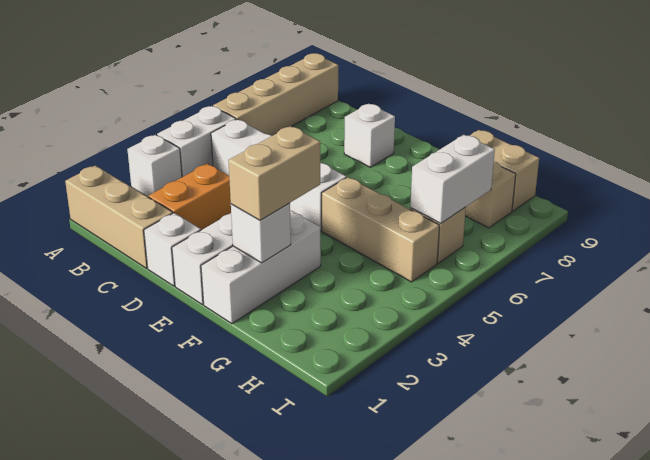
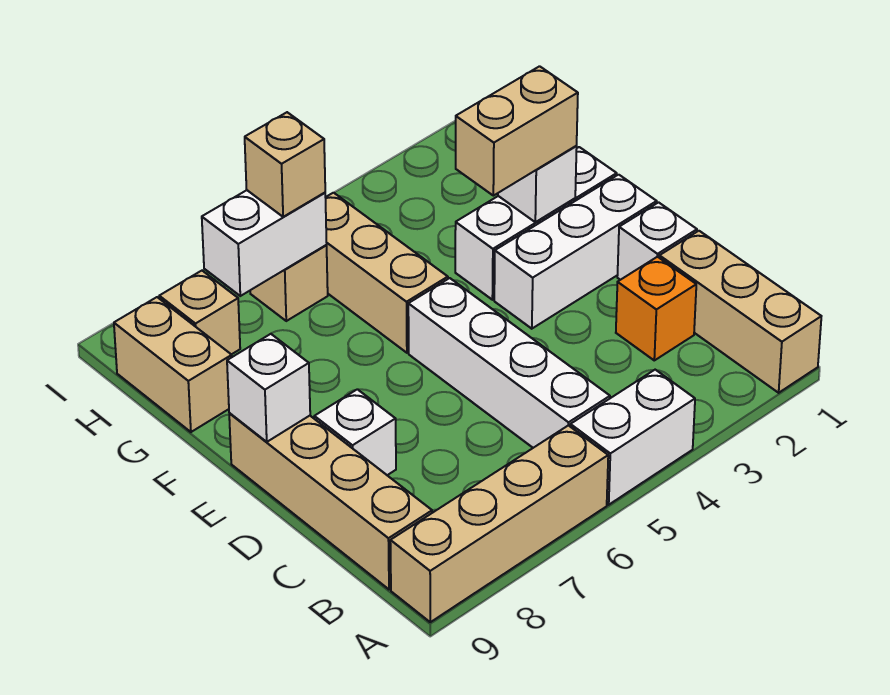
white 1x1 brick [127,135,182,197] -> white 1x1 brick moved to [227,334,310,442]
none -> tan 1x4 brick [229,413,432,589]
orange 1x2 brick [149,164,231,230] -> orange 1x1 brick [616,257,696,360]
none -> tan 1x1 brick [245,112,325,217]

